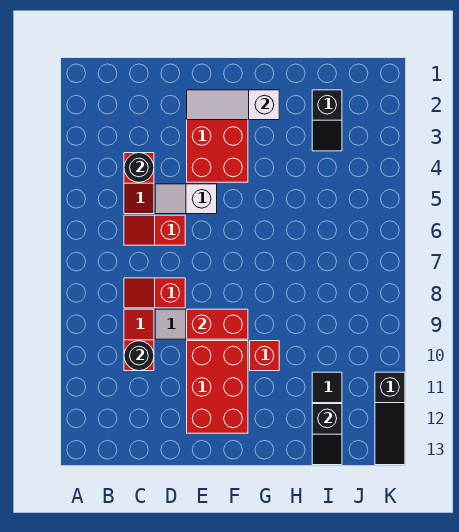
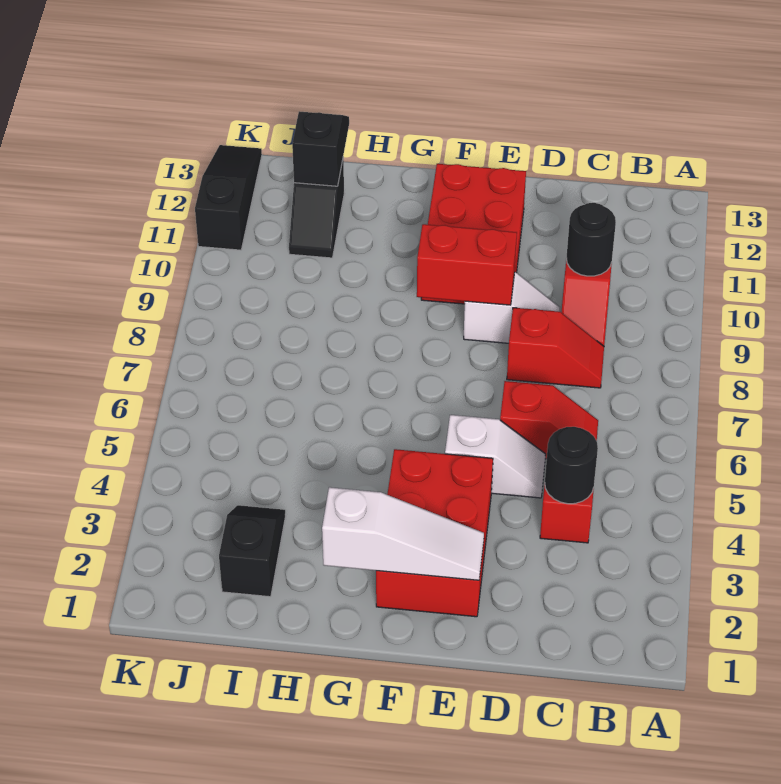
red 1x1 brick [250,341,279,371] -> none

